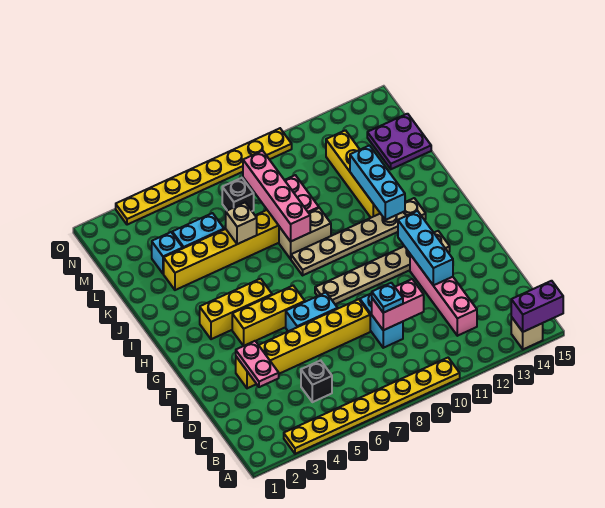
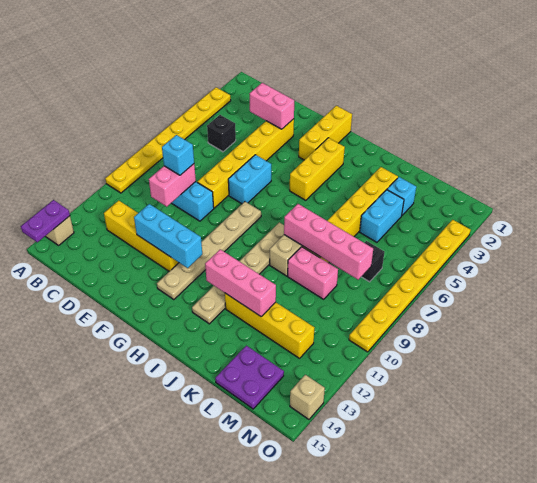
purple 1x2 brick [511,281,563,332] -> purple 1x2 plate [21,200,70,242]
pink 1x4 brick [410,255,477,336] -> yellow 1x4 brick [104,200,179,271]
pink 1x2 plate [236,341,279,387] -> pink 1x2 brick [249,83,294,129]
cyan 1x1 plate [372,283,403,313] -> cyan 1x1 brick [162,135,194,175]
yellow 1x3 brick [232,286,305,346] -> yellow 1x3 brick moved to [299,106,352,160]
cyan 1x3 brick [350,146,405,220] -> pink 1x3 brick [205,249,276,316]
tan 1x1 brick [226,203,257,244] -> tan 1x1 brick moved to [290,375,325,419]

